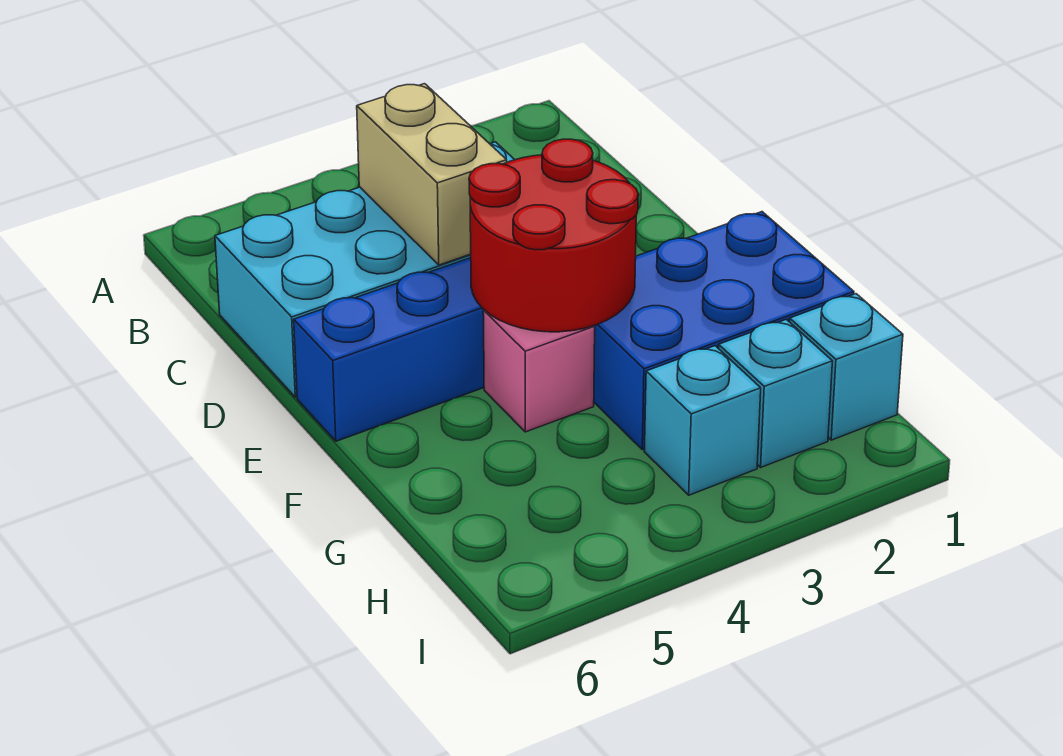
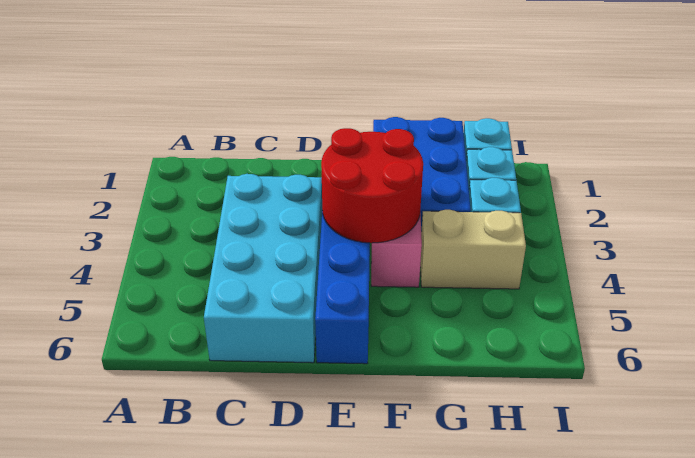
tan 1x2 brick [357,84,507,265] -> tan 1x2 brick moved to [420,210,526,289]

